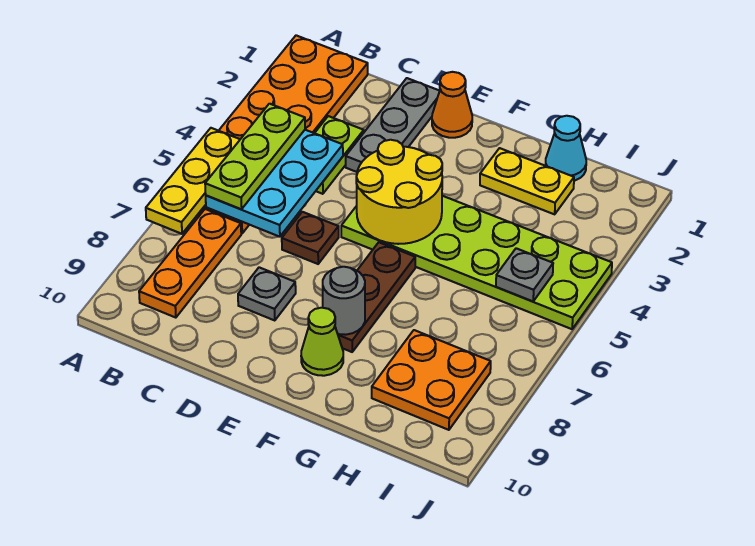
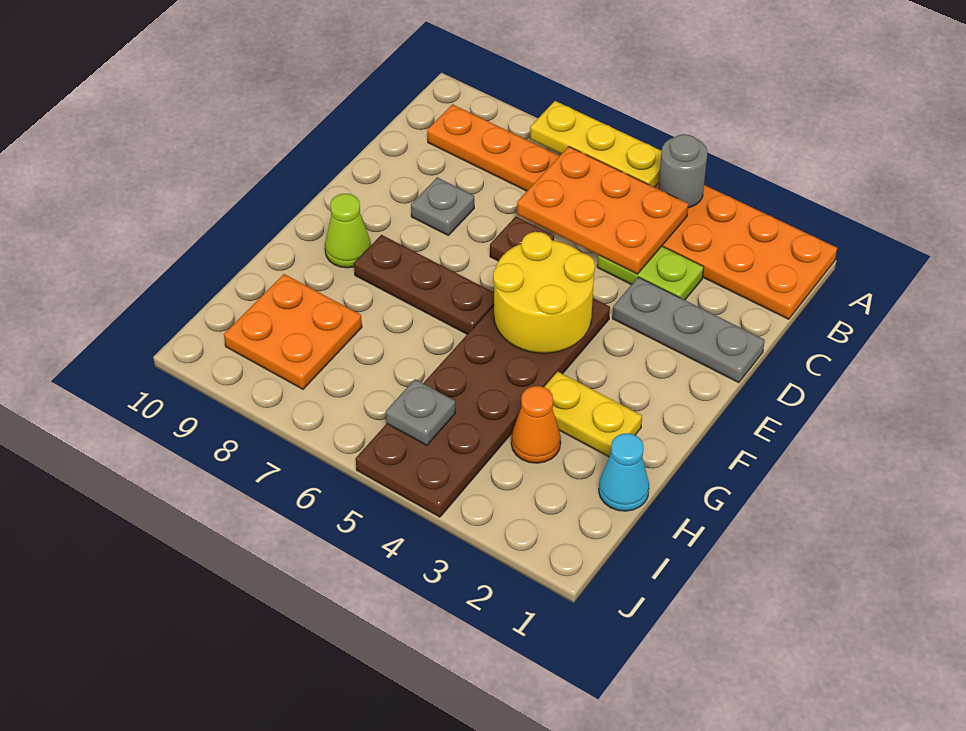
cyan 2x3 plate [206,130,343,237] -> orange 2x3 plate [517,147,688,274]
lime 1x3 plate [205,104,305,209] -> none
orange 1x1 cone [432,72,472,138] -> orange 1x1 cone moved to [511,386,561,463]
lime 2x6 plate [341,196,612,329] -> brown 2x6 plate [356,298,610,517]
grey 1x1 round brick [323,267,365,335] -> grey 1x1 round brick moved to [658,134,708,208]
yellow 1x2 plate [480,148,574,214] -> yellow 1x2 plate turned to [544,371,642,457]

